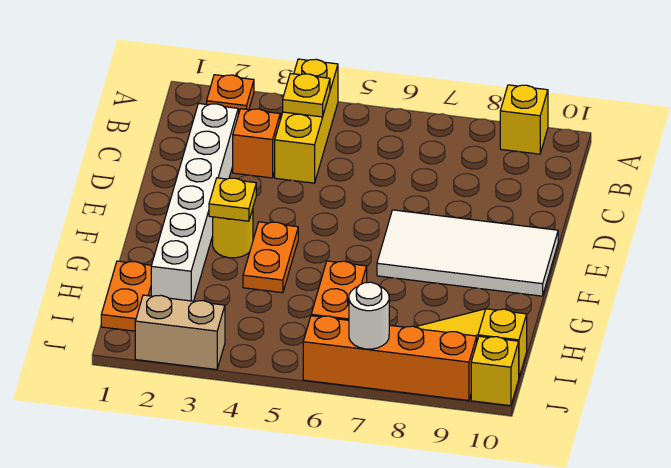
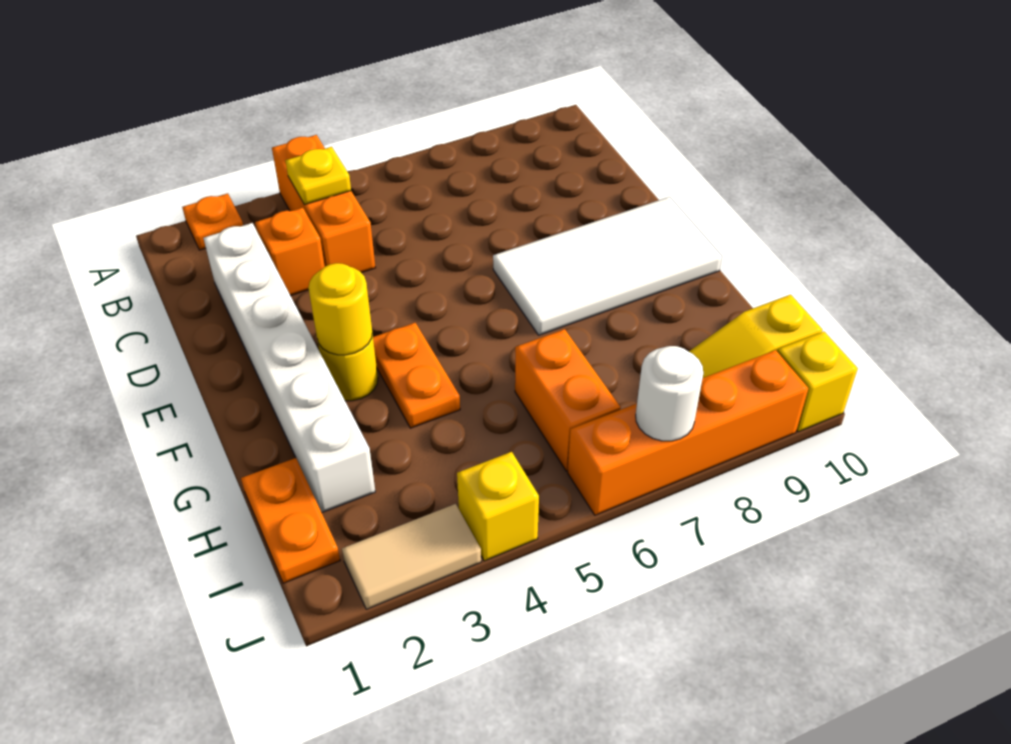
yellow 1x3 brick [275,59,338,183] -> orange 1x3 brick [272,135,376,273]
yellow 1x1 brick [500,85,548,154] -> yellow 1x1 brick moved to [457,452,539,561]
yellow 1x1 plate [209,178,256,221] -> yellow 1x1 round brick [308,263,372,355]
tan 1x2 brick [135,295,225,370] -> tan 1x2 tile [342,504,481,609]

